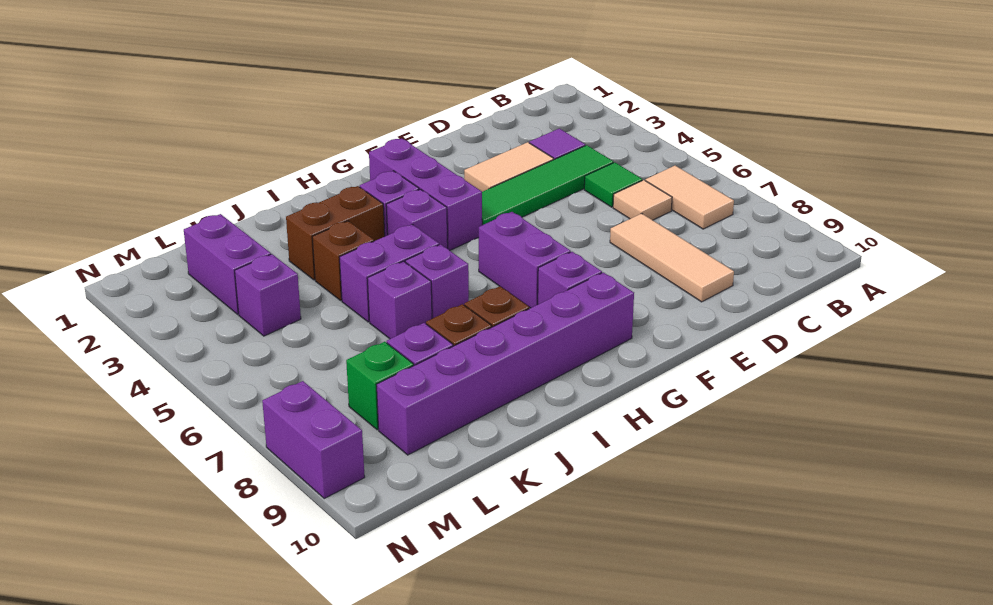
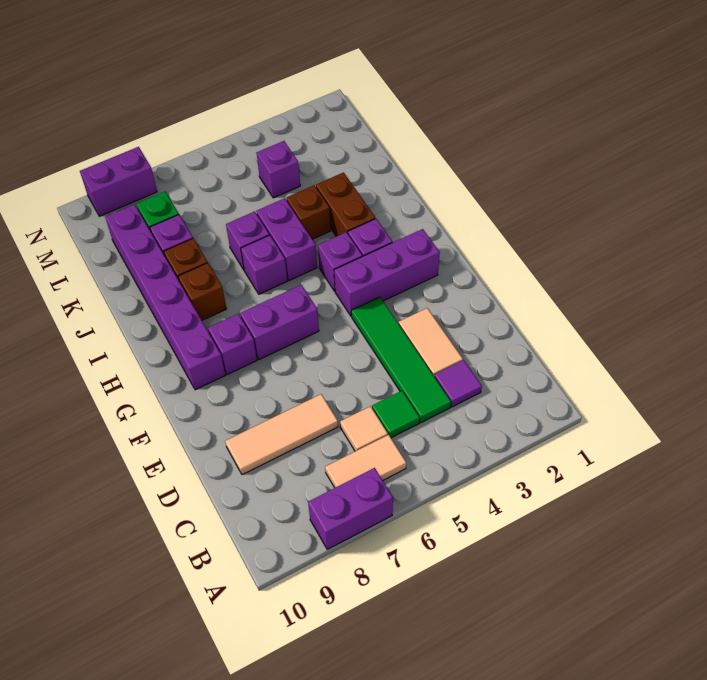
purple 1x2 brick [184,214,271,314] -> purple 1x2 brick moved to [308,468,393,549]

